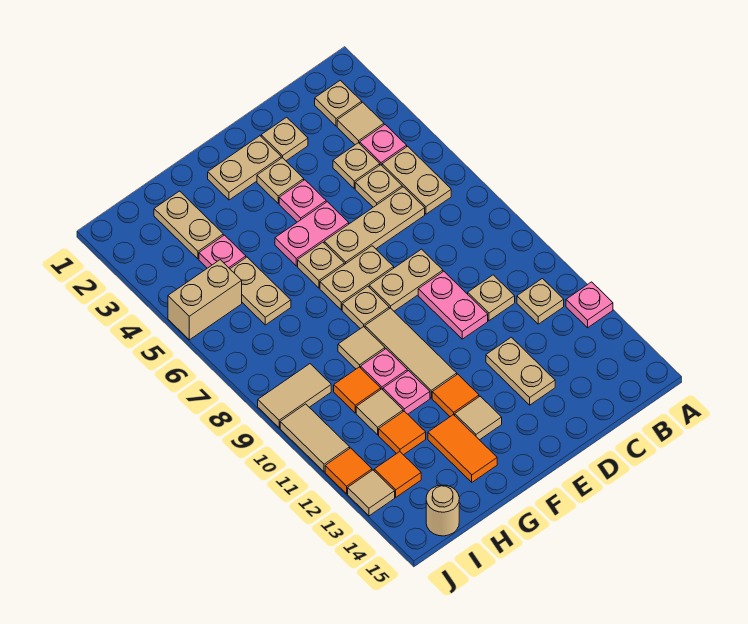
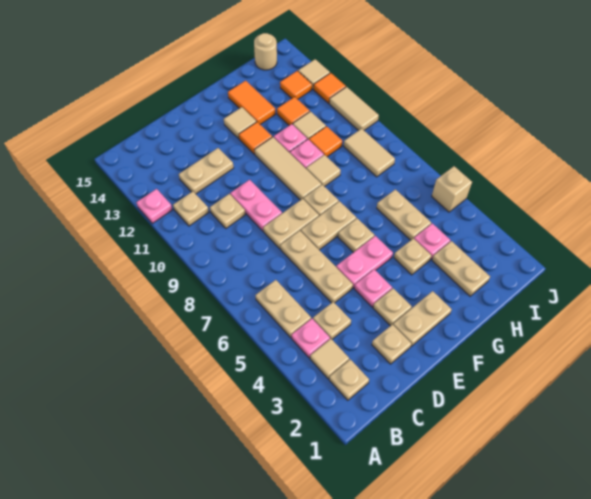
tan 1x1 plate [355,165,402,207] -> tan 1x1 plate moved to [394,238,431,275]
tan 1x3 plate [324,187,425,265] -> tan 1x3 plate turned to [280,231,353,303]
tan 1x2 plate [486,337,555,405] -> tan 1x2 plate turned to [179,148,234,194]
tan 1x2 brick [168,260,242,340] -> tan 1x1 brick [432,166,472,212]
tan 1x2 tile [258,364,331,428] -> tan 1x2 tile turned to [344,128,395,177]

